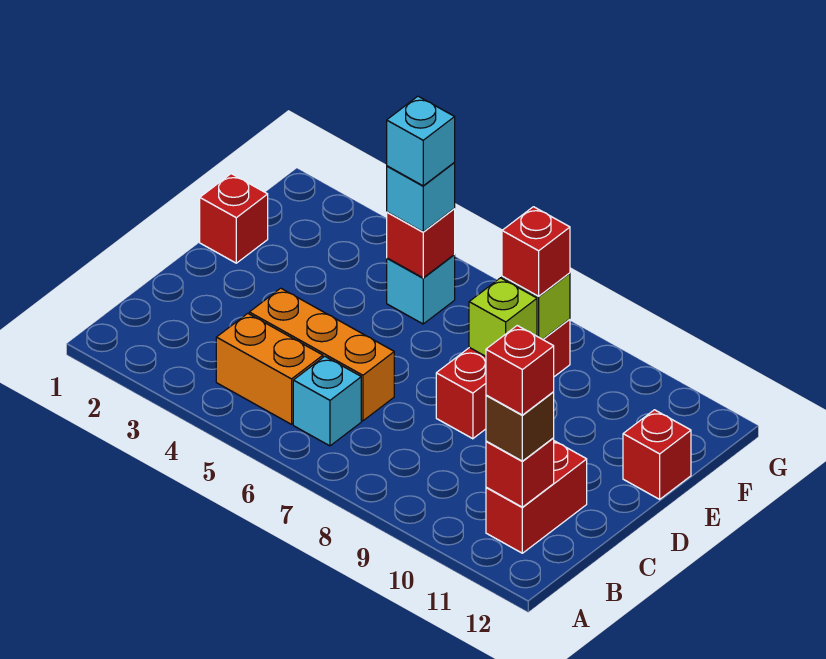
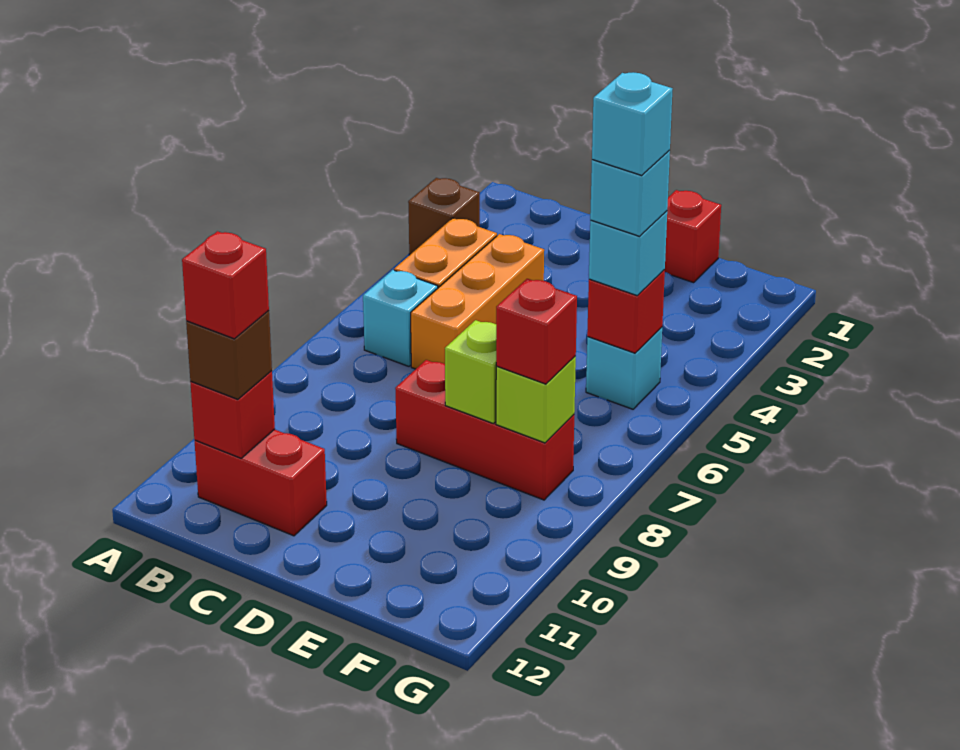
none -> brown 1x1 brick [408,178,480,255]
red 1x1 brick [623,410,691,499] -> none
none -> cyan 1x1 brick [592,72,672,175]

